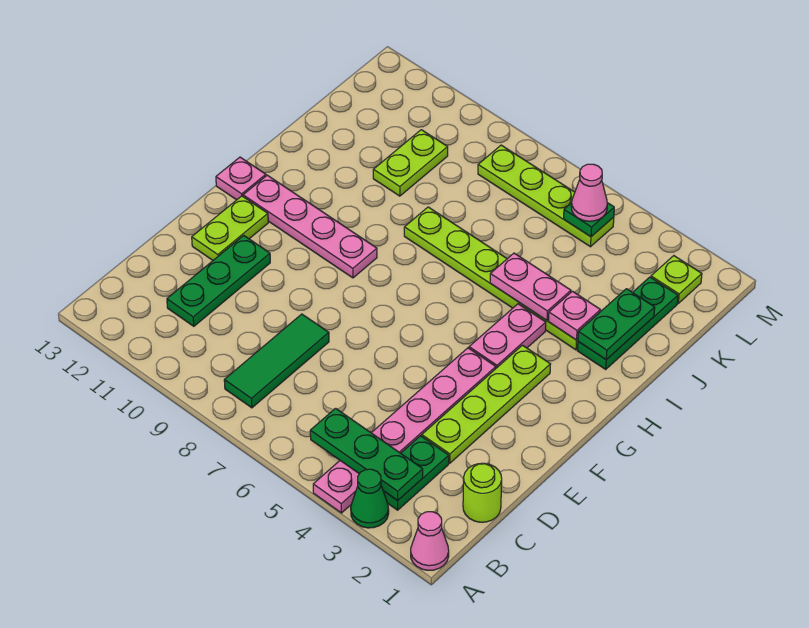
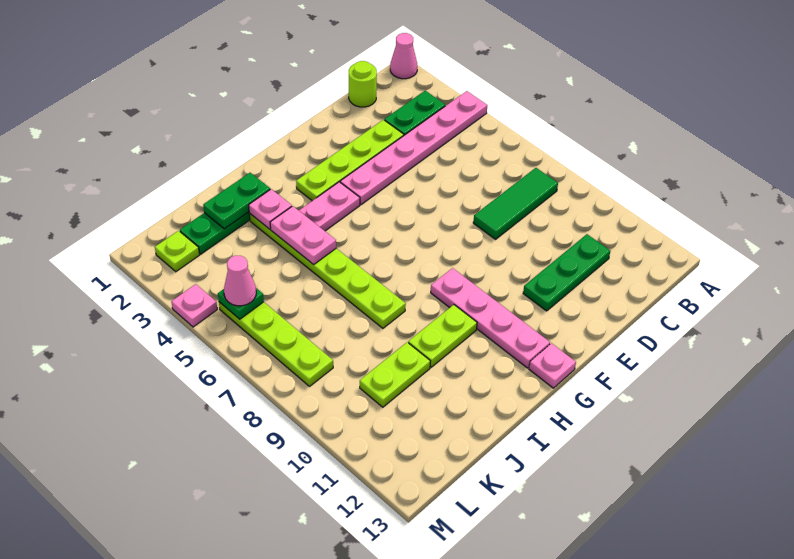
green 1x1 cone [351,469,389,528] -> none
green 1x3 plate [310,408,423,501] -> none
lime 1x2 plate [192,196,268,260] -> lime 1x2 plate moved to [408,305,477,367]
none -> pink 1x1 plate [171,284,217,327]

